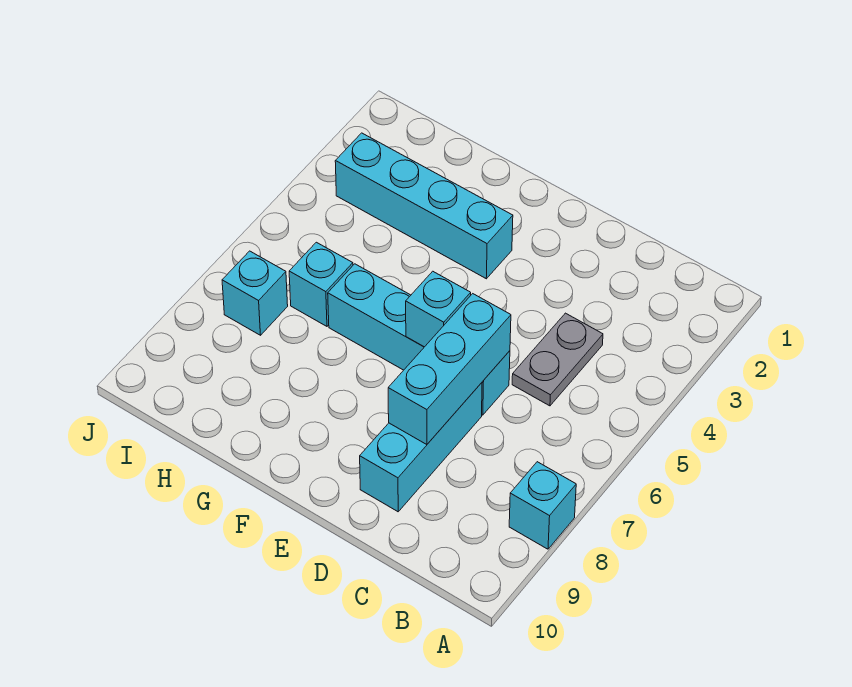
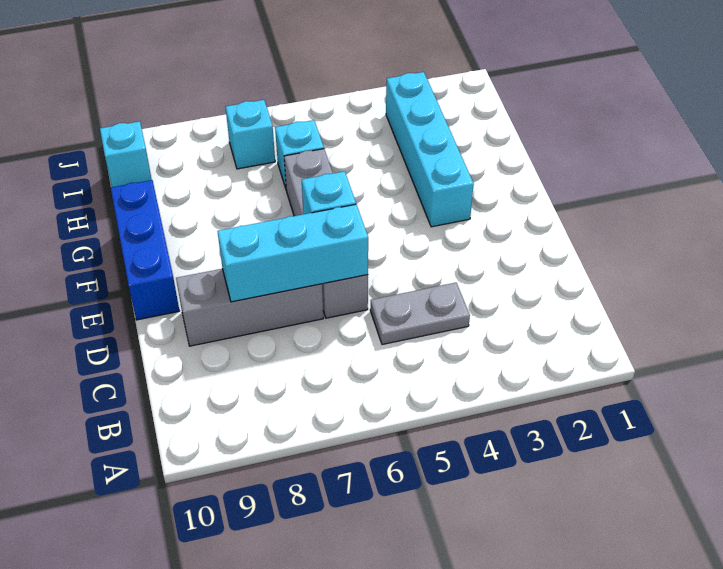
cyan 1x1 brick [509,462,576,549] -> cyan 1x1 brick moved to [100,121,152,187]
cyan 1x4 brick [328,264,510,415] -> grey 1x4 brick [284,149,368,318]
cyan 1x3 brick [360,383,482,512] -> grey 1x3 brick [176,269,323,346]
none -> blue 1x3 brick [111,180,179,320]

